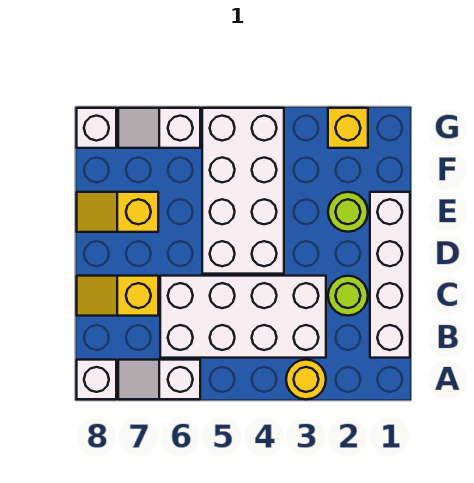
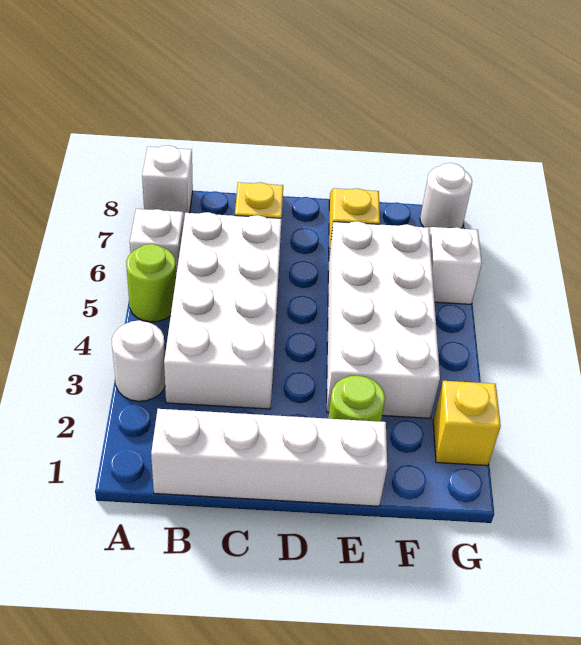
yellow 1x1 round brick [286,360,326,399] -> white 1x1 round brick [112,320,165,401]
lime 1x1 round brick [328,276,368,316] -> lime 1x1 round brick moved to [126,244,176,322]
white 2x4 brick [202,108,284,274] -> white 2x4 brick turned to [327,221,440,418]
white 1x1 brick [77,108,116,148] -> white 1x1 round brick [420,163,472,228]

